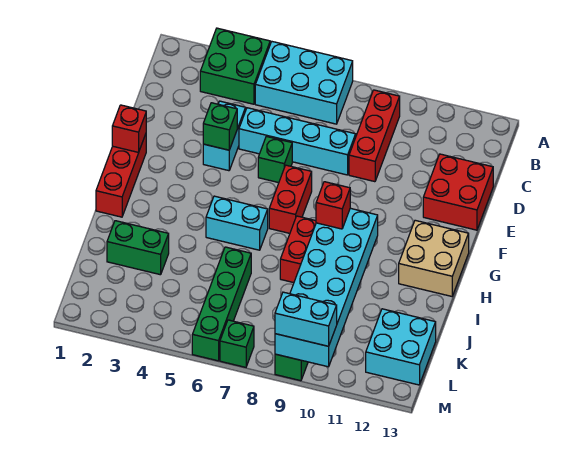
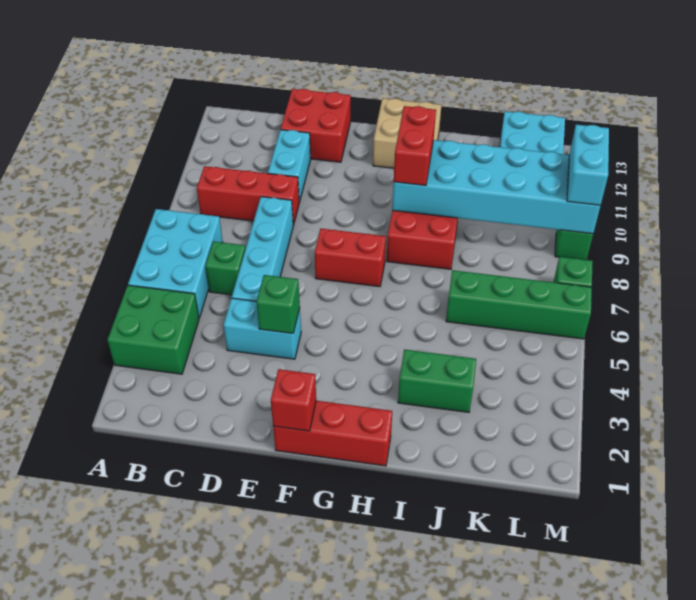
green 1x1 brick [258,136,292,183] -> green 1x1 brick moved to [205,241,245,295]
cyan 1x2 brick [206,196,268,250] -> cyan 1x2 brick moved to [268,130,311,202]
red 1x1 brick [316,182,350,229] -> red 1x2 brick [394,106,436,185]
green 1x2 brick [107,221,169,275] -> green 1x2 brick turned to [398,349,476,412]

